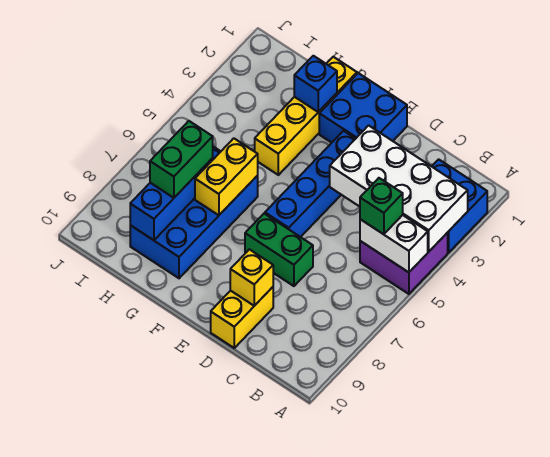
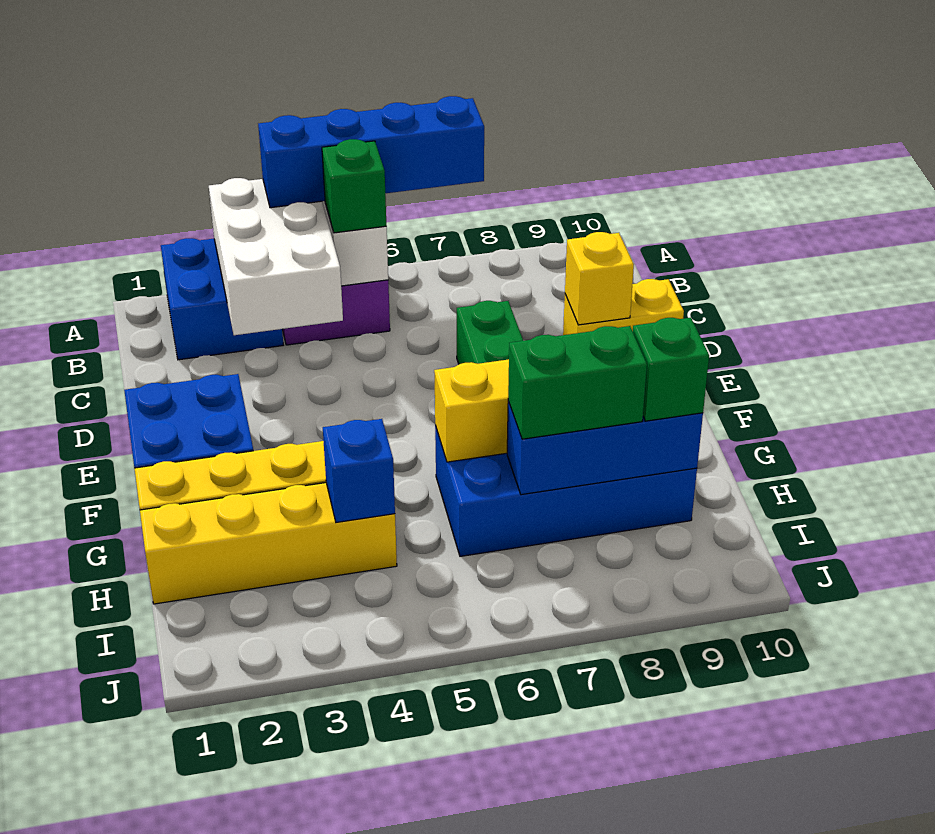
white 2x4 brick [330,125,468,251] -> white 2x3 brick [209,178,343,335]
blue 1x4 brick [265,131,356,237] -> blue 1x4 brick moved to [258,96,484,208]
blue 1x1 brick [294,56,337,112] -> blue 1x1 brick moved to [323,419,395,522]
none -> yellow 1x4 brick [140,483,397,604]
none -> green 1x1 brick [633,318,709,421]

